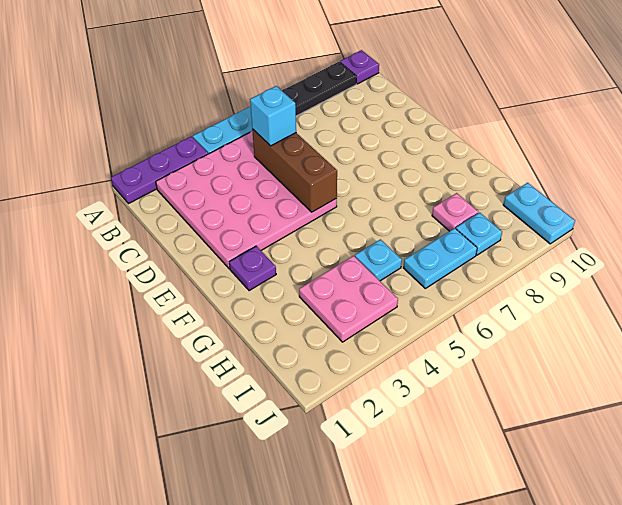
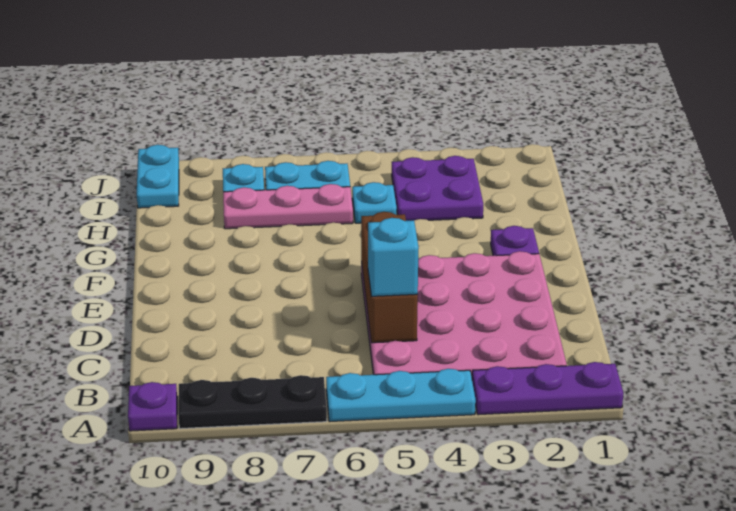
pink 2x2 plate [299,256,398,342] -> purple 2x2 plate [392,156,483,221]
pink 1x1 plate [432,193,478,231] -> pink 1x3 plate [223,184,353,229]

